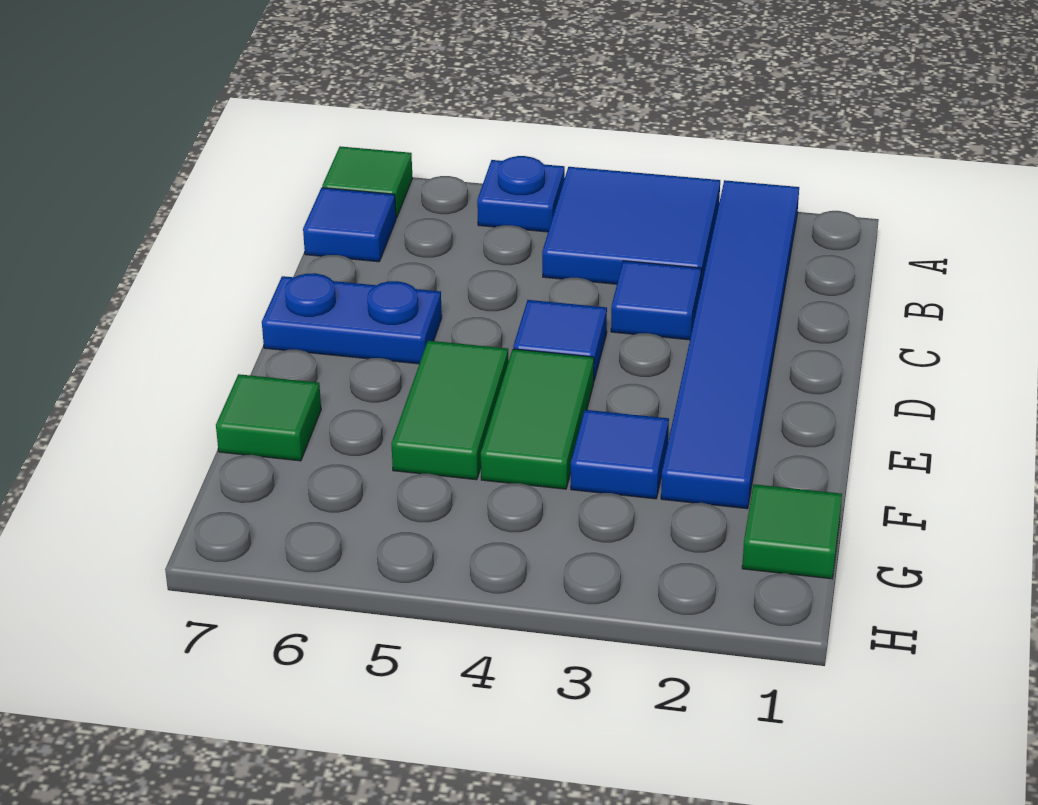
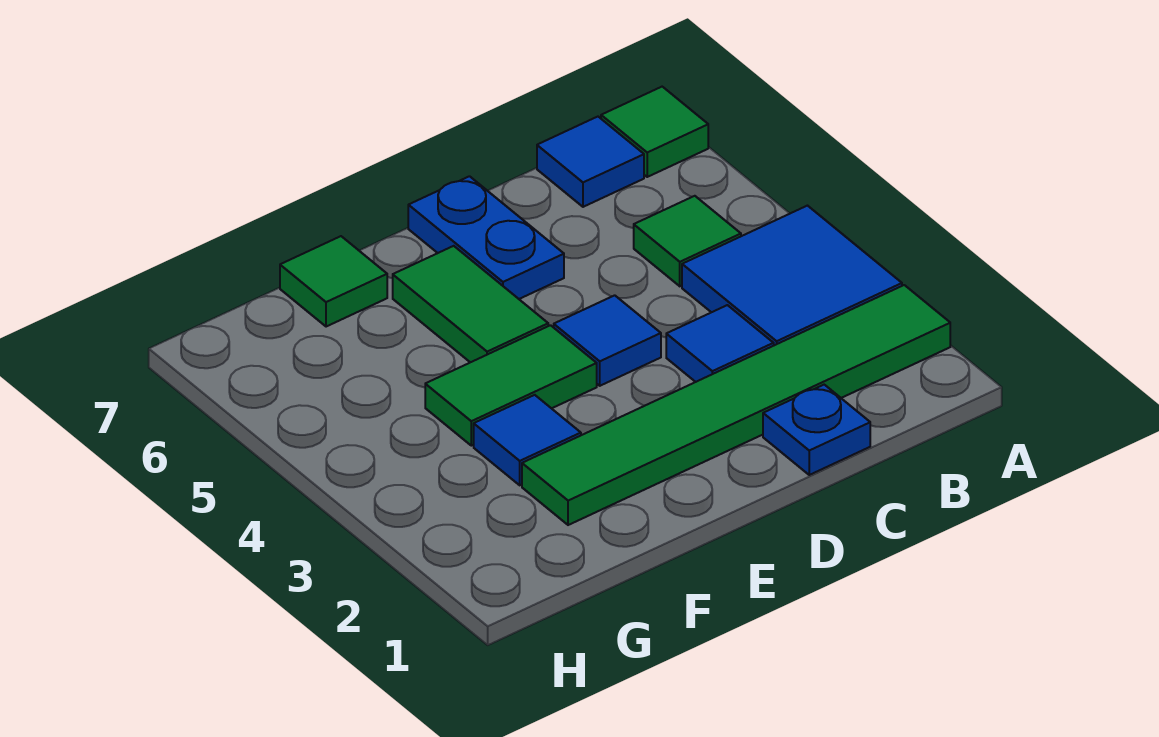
blue 1x6 tile [661,180,799,509] -> green 1x6 tile [522,285,950,525]
blue 1x1 plate [477,156,565,232] -> blue 1x1 plate moved to [763,385,870,475]
green 1x2 tile [391,341,509,480] -> green 1x2 tile turned to [393,246,548,362]
green 1x1 tile [742,484,842,579] -> green 1x1 tile moved to [634,196,741,286]

